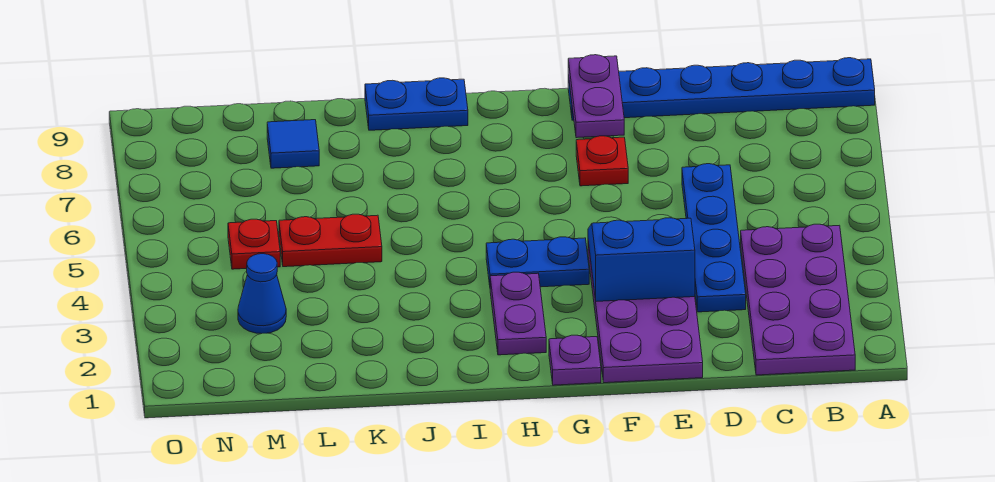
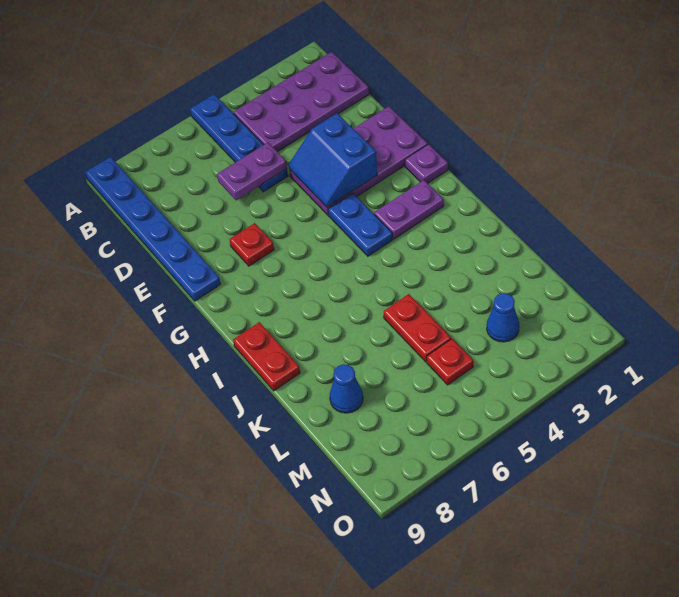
blue 1x4 plate [682,164,746,312] -> blue 1x4 plate turned to [190,94,288,192]
purple 1x2 plate [568,55,624,138] -> purple 1x2 plate moved to [217,143,287,200]
blue 1x2 plate [365,78,468,130] -> red 1x2 plate [233,322,300,391]
blue 1x1 tile [267,120,319,168] -> blue 1x1 cone [330,364,363,413]

